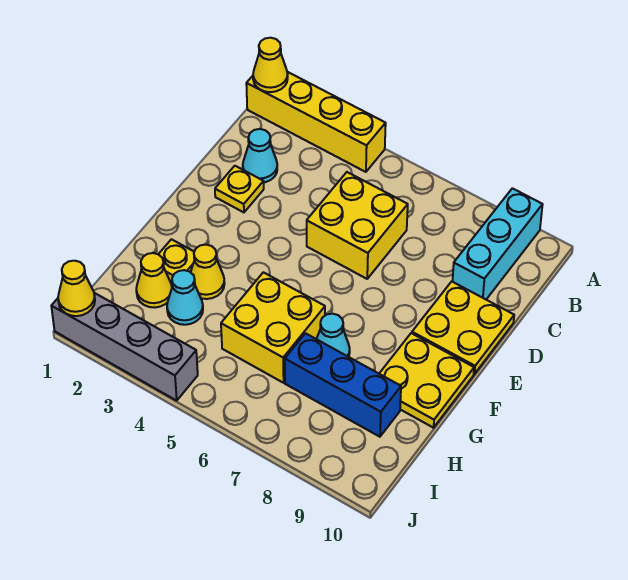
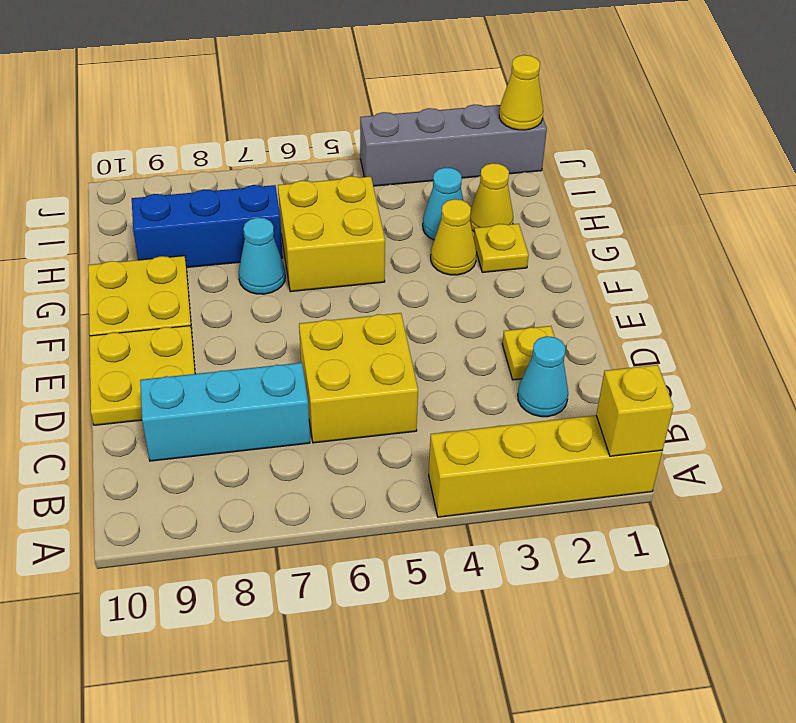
yellow 1x1 cone [253,38,288,92] -> yellow 1x1 brick [596,365,673,456]
cyan 1x3 brick [452,188,543,299] -> cyan 1x3 brick turned to [140,363,310,461]

